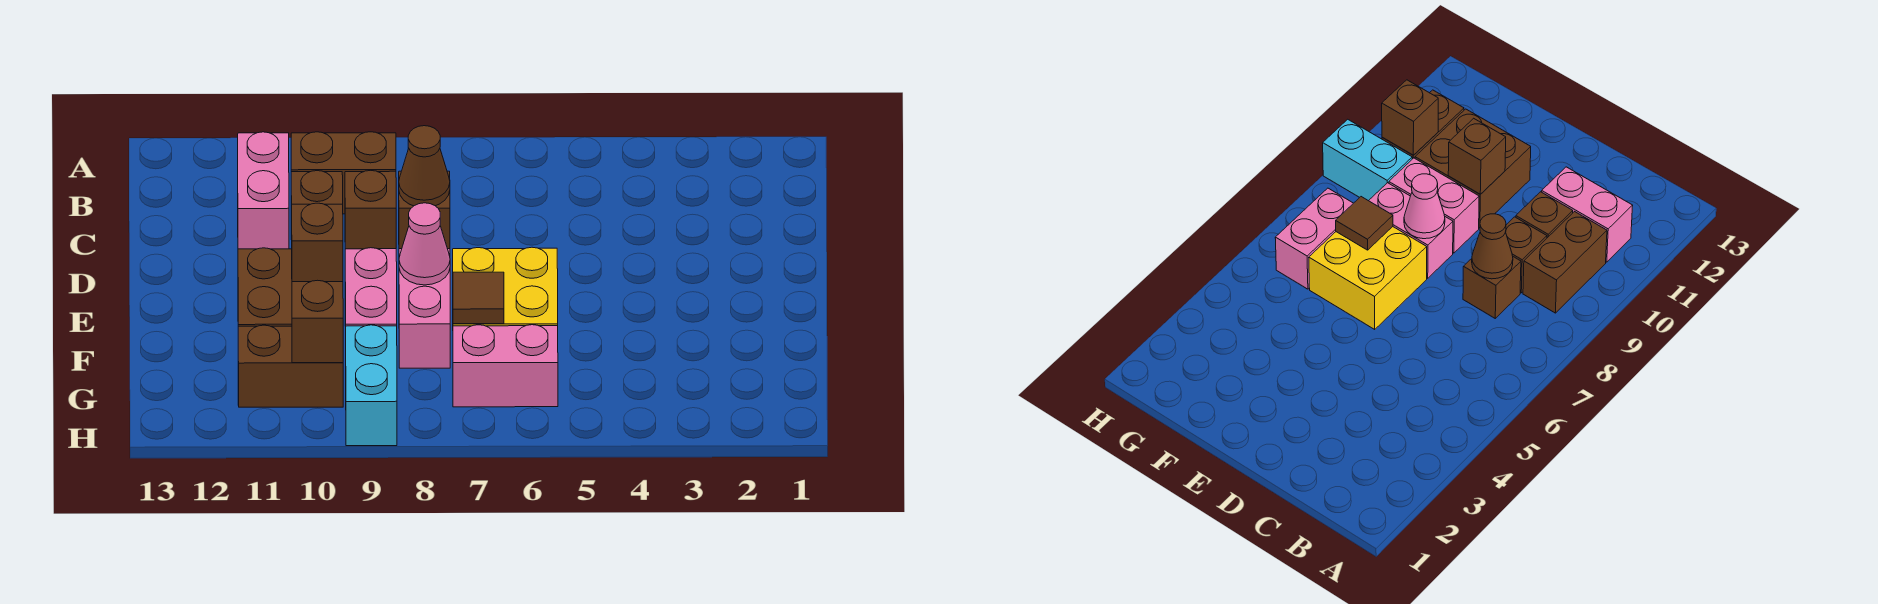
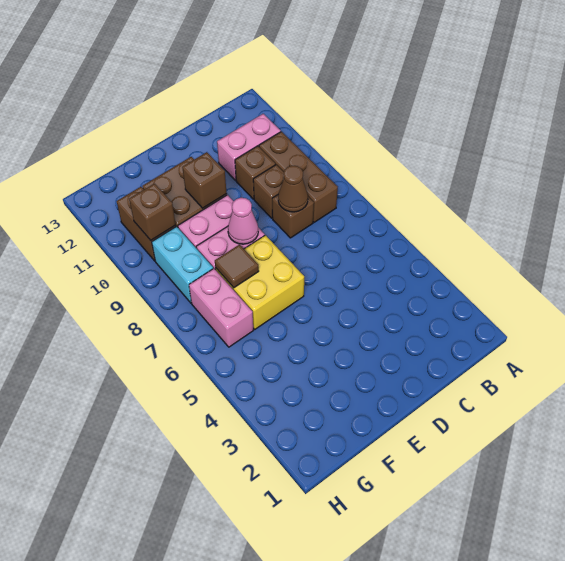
brown 1x2 brick [291,132,396,214] -> brown 1x3 brick [259,132,338,222]
cyan 1x2 brick [346,325,397,446] -> cyan 1x2 brick turned to [152,227,213,303]

